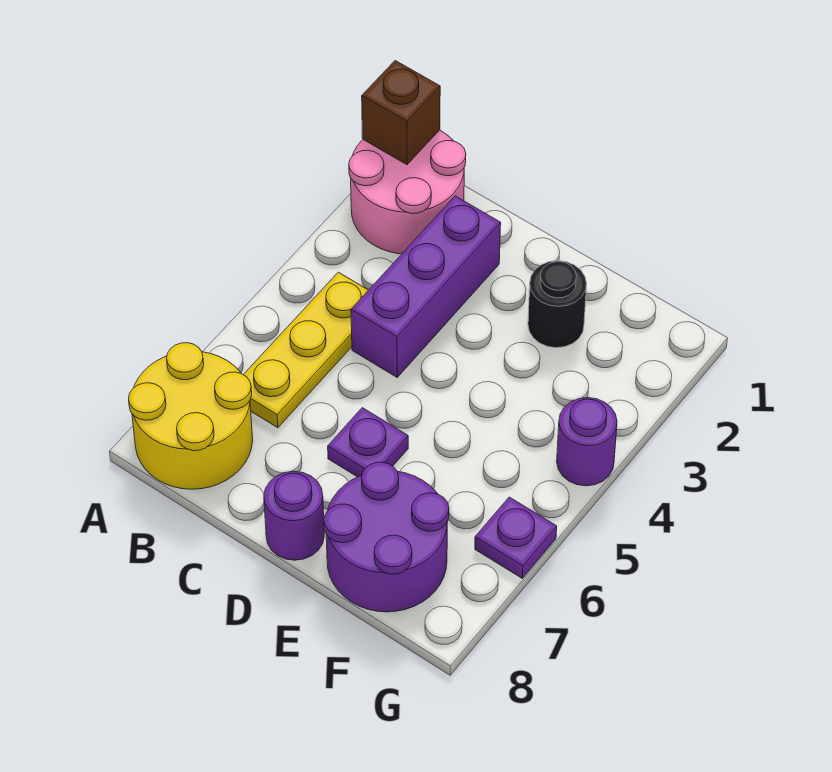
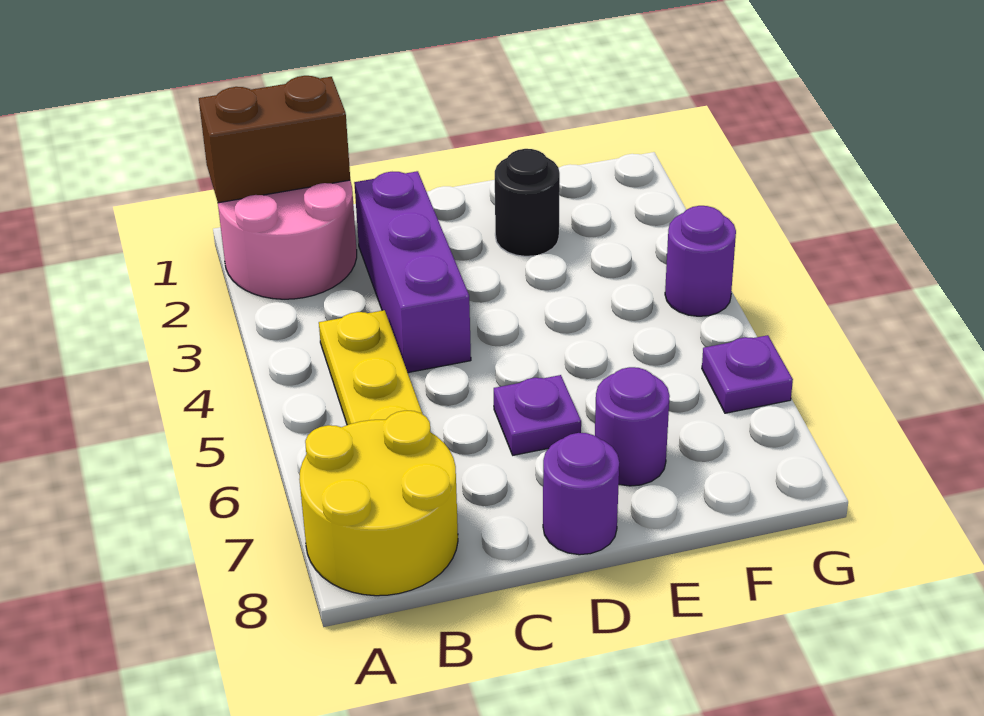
brown 1x1 brick [362,61,440,165] -> brown 1x2 brick [199,76,350,203]
purple 2x2 round brick [324,462,449,612] -> purple 1x1 round brick [595,367,670,486]

